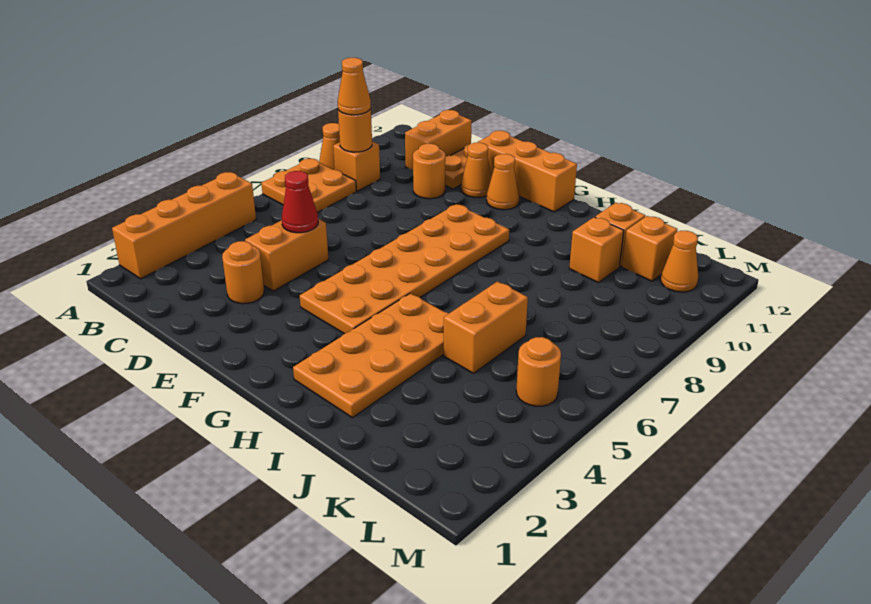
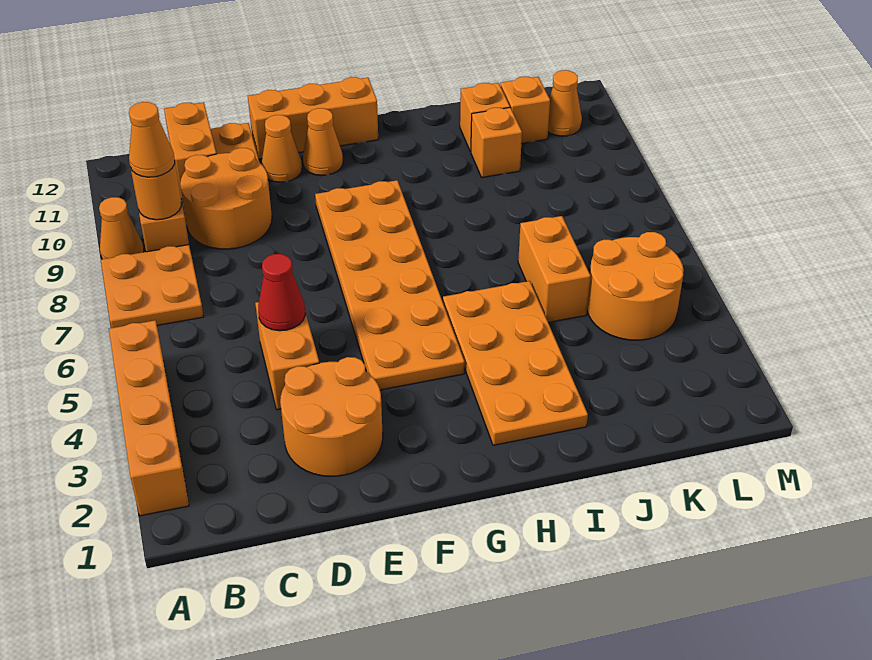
orange 1x1 round brick [222,241,264,304] -> orange 2x2 round brick [280,357,383,476]
orange 1x1 round brick [413,144,445,199] -> orange 2x2 round brick [180,148,272,249]
orange 1x1 round brick [516,337,561,406] -> orange 2x2 round brick [587,232,684,340]

